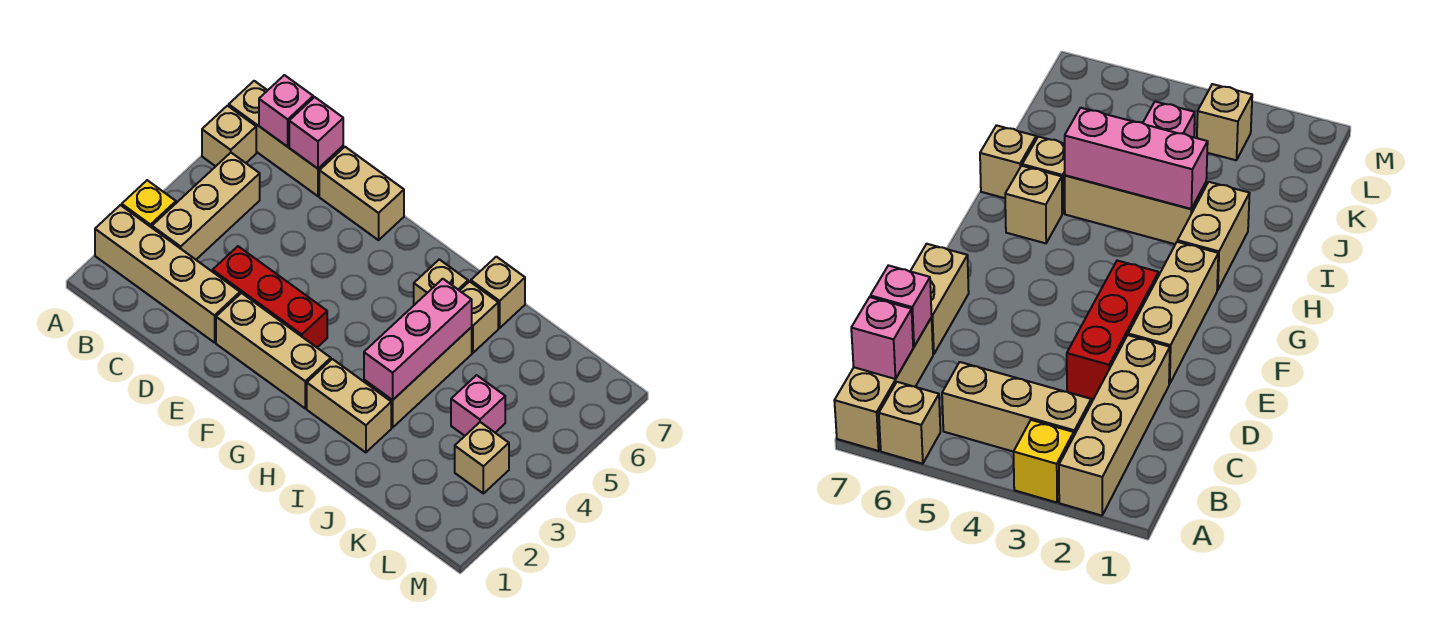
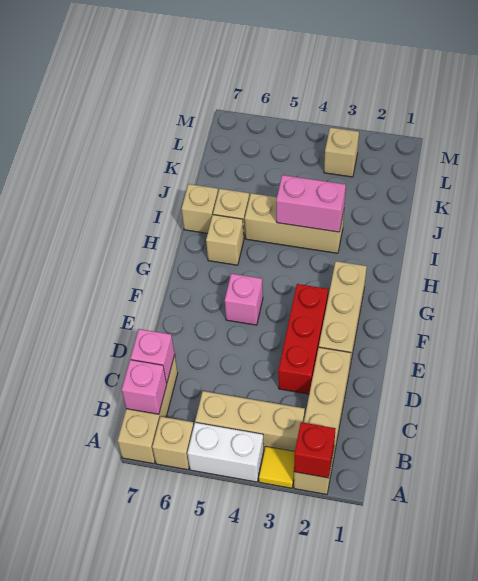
none -> red 1x1 brick [294,422,336,478]
yellow 1x1 brick [122,180,176,228] -> yellow 1x1 tile [259,446,295,488]
none -> white 1x2 brick [187,423,264,482]
tan 1x2 brick [319,147,404,240] -> none
tan 1x2 brick [307,359,391,452] -> none
pink 1x3 brick [364,279,472,400] -> pink 1x2 brick [276,175,346,232]
pink 1x1 brick [451,375,505,436] -> pink 1x1 brick moved to [225,274,263,325]

